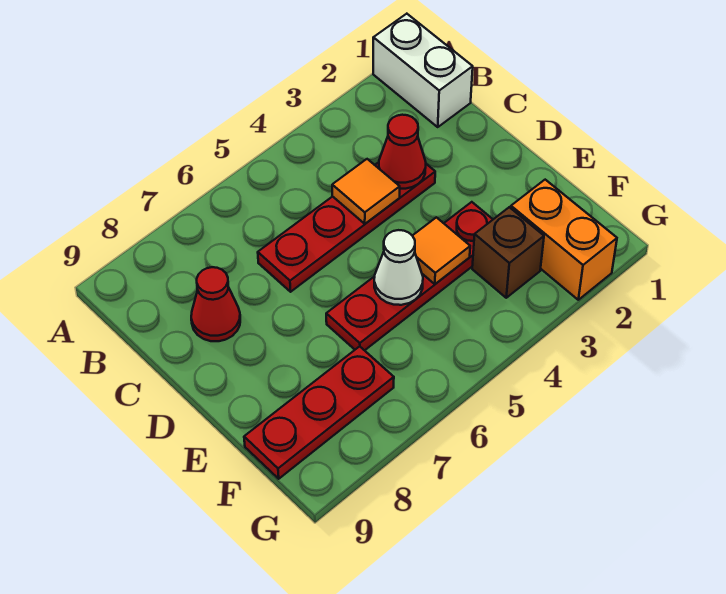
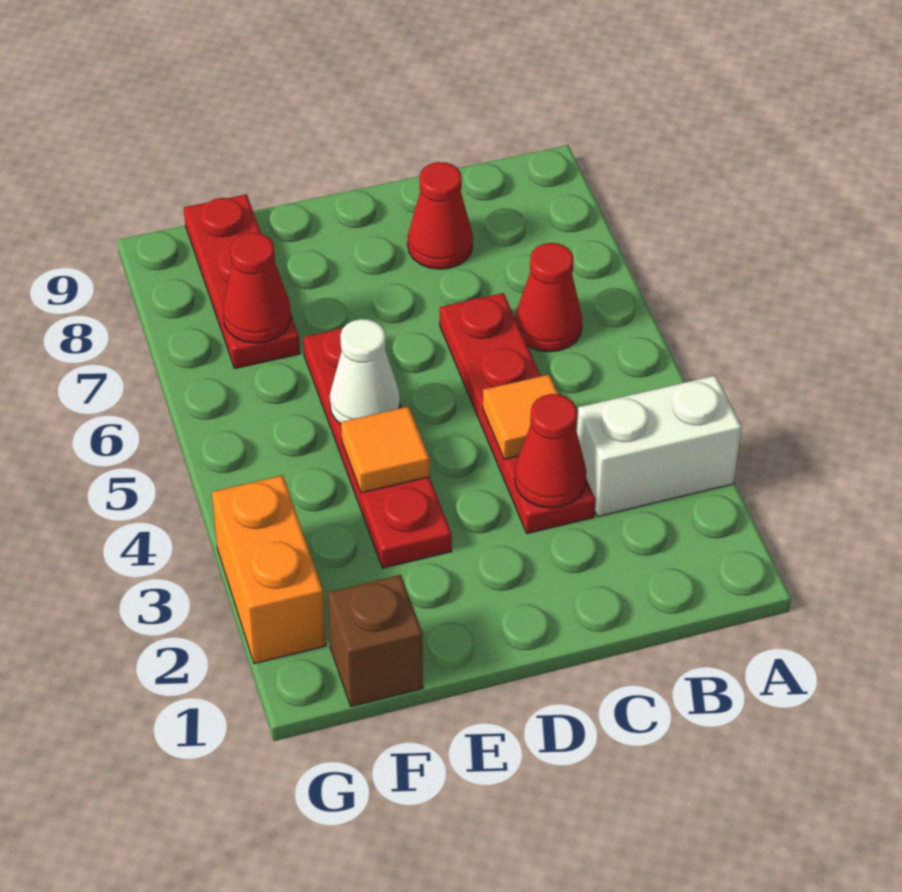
white 1x2 brick [373,14,473,127] -> white 1x2 brick moved to [577,375,742,516]
none -> red 1x1 cone [515,243,582,352]
orange 1x2 brick [511,180,617,300] -> orange 1x2 brick turned to [212,475,326,664]
brown 1x1 brick [472,207,544,298] -> brown 1x1 brick moved to [328,575,423,707]
none -> red 1x1 cone [223,233,291,343]

